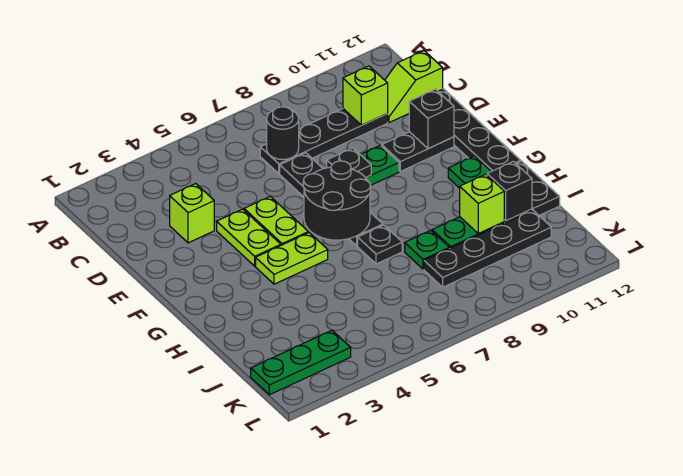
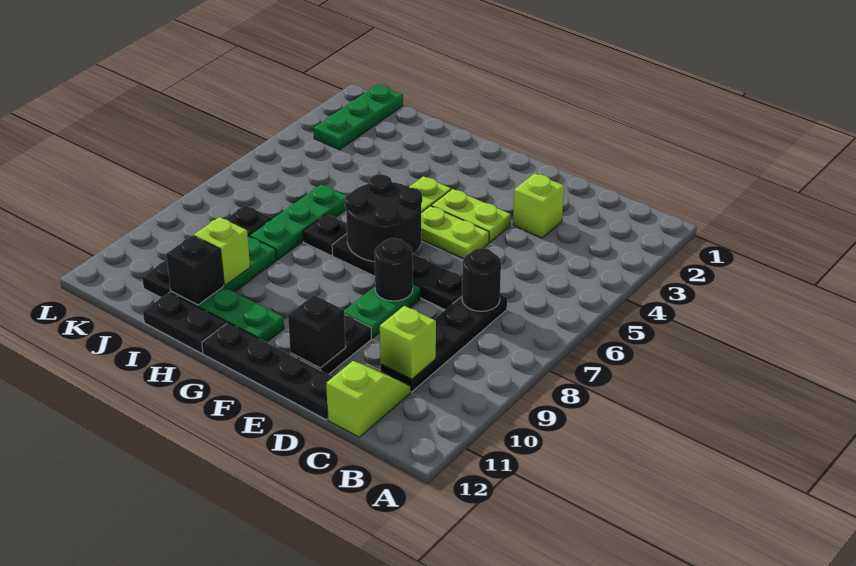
black 1x1 plate [327,148,371,178] -> black 1x1 round brick [374,238,413,301]
green 1x1 plate [405,230,449,269] -> green 1x3 plate [250,184,346,260]

